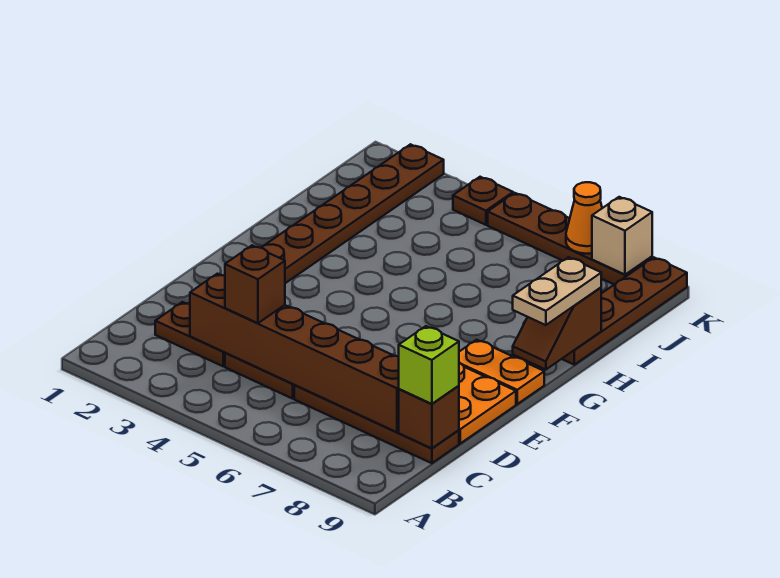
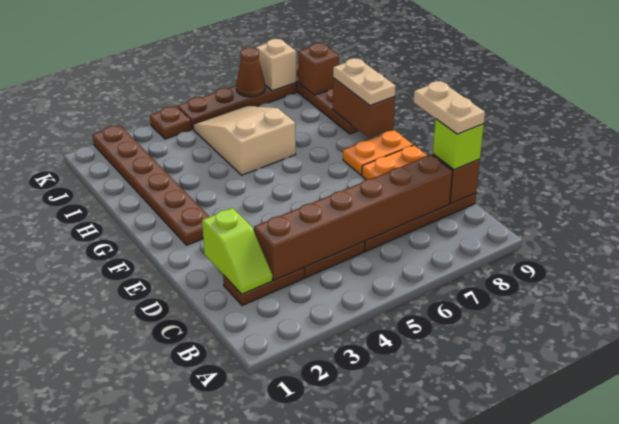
none -> lime 1x2 slope [202,208,272,294]
brown 1x1 brick [225,245,285,323] -> brown 1x1 brick moved to [298,43,339,95]
none -> tan 1x2 plate [414,81,485,134]
brown 1x2 slope [513,288,601,370] -> brown 1x2 brick [333,78,395,138]
none -> tan 2x3 slope [193,106,296,175]
orange 1x1 cone [566,182,602,254] -> brown 1x1 cone [236,47,265,97]

